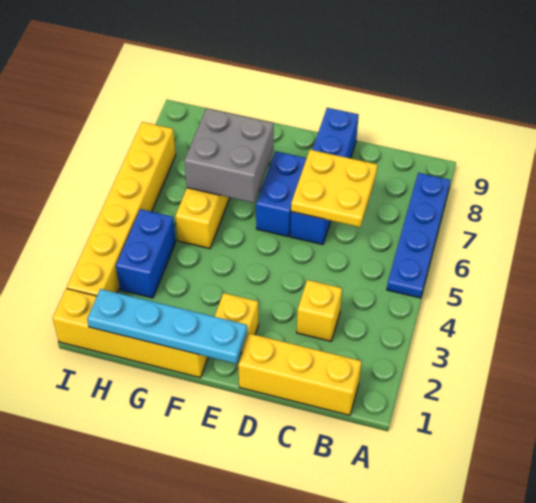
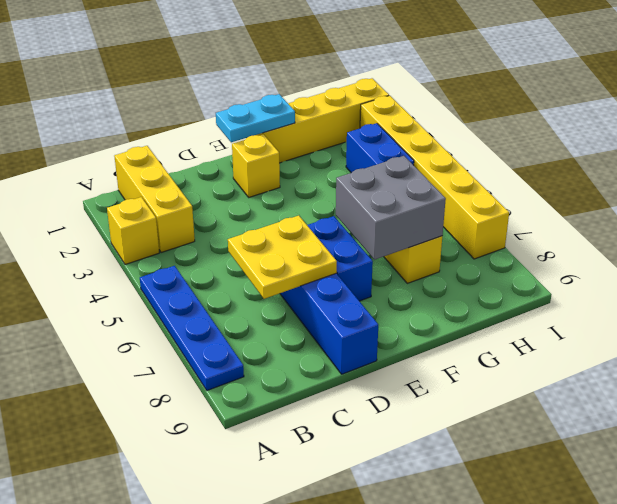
yellow 1x3 brick [238,333,362,415] -> yellow 1x3 brick turned to [114,146,195,253]
yellow 1x1 brick [297,280,342,341] -> yellow 1x1 brick moved to [107,197,159,265]
cyan 1x4 plate [87,289,247,364] -> cyan 1x2 plate [216,94,295,142]

